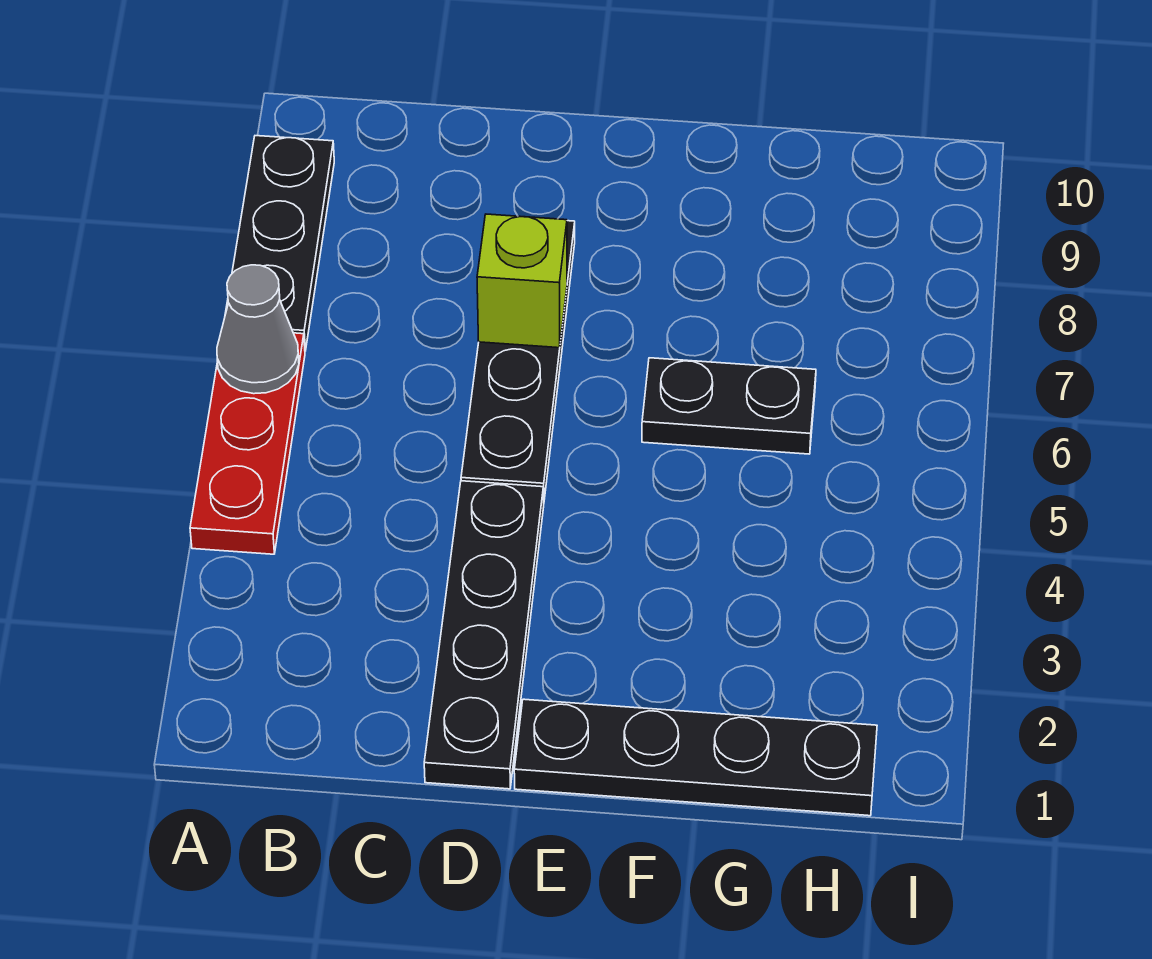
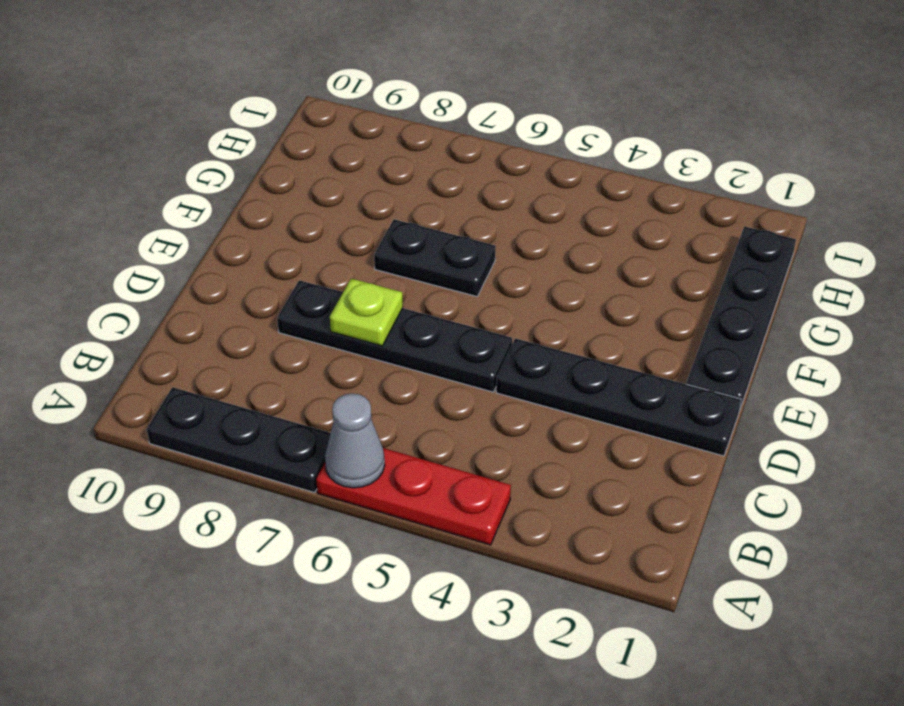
lime 1x1 brick [477,214,567,348] -> lime 1x1 plate [330,278,403,346]
black 1x2 plate [642,358,816,454] -> black 1x2 plate turned to [374,219,496,296]

